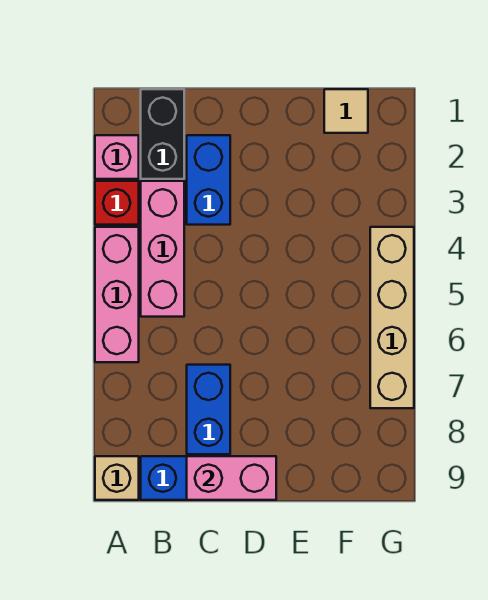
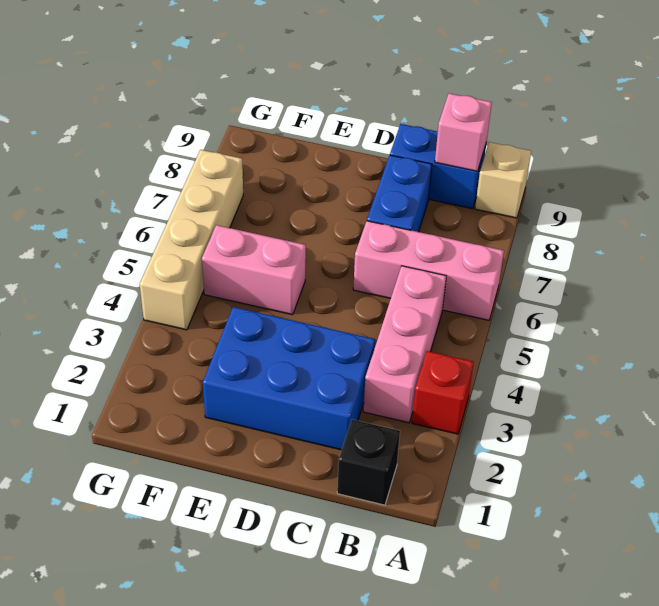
pink 1x1 brick [95,135,139,179] -> pink 1x1 brick moved to [435,93,492,171]
pink 1x3 brick [95,227,139,362] -> pink 1x3 brick turned to [353,221,504,320]
black 1x2 brick [141,89,184,179] -> black 1x1 brick [337,420,400,505]
blue 1x2 brick [187,135,230,225] -> blue 2x3 brick [203,307,375,450]
pink 1x2 brick [187,456,276,500] -> pink 1x2 brick moved to [202,225,306,315]
tan 1x1 tile [324,89,368,133] -> none

